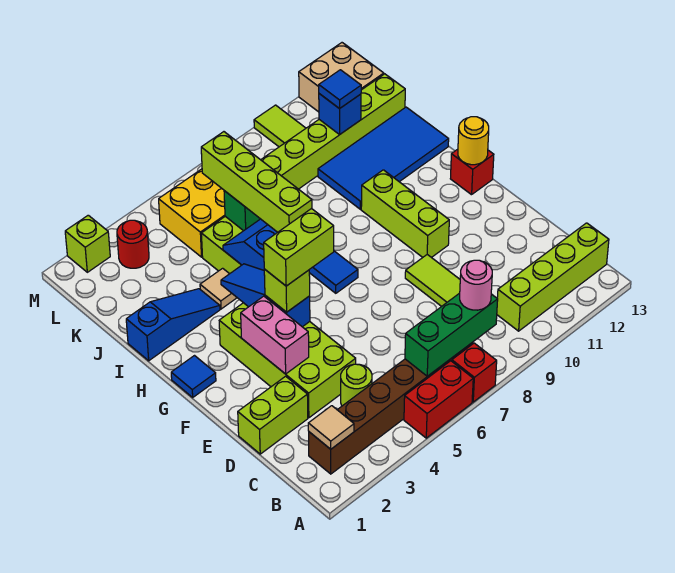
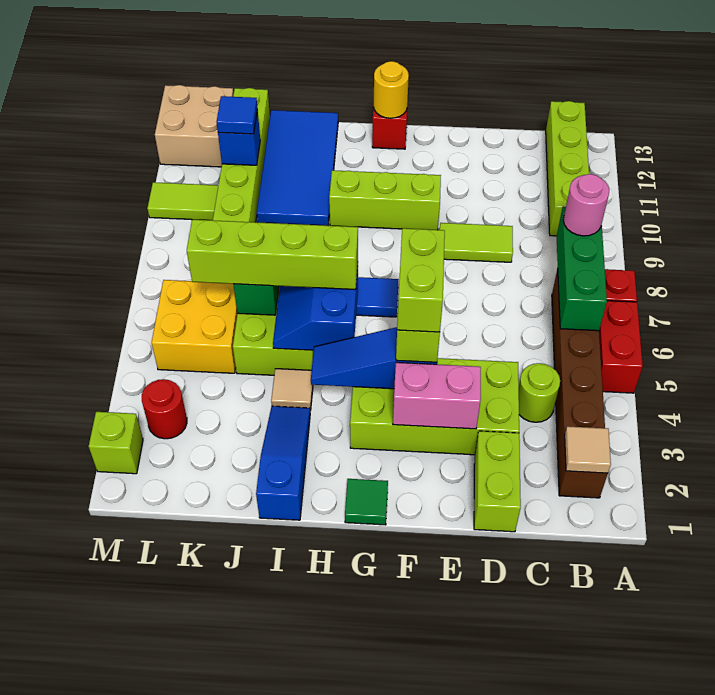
blue 1x1 tile [171,356,216,397] -> green 1x1 tile [345,479,388,525]

